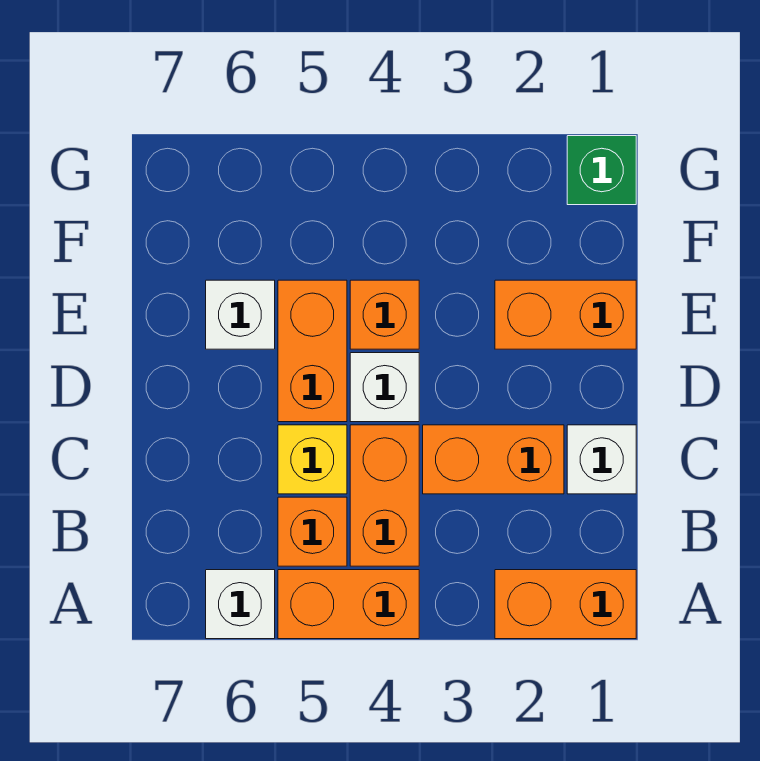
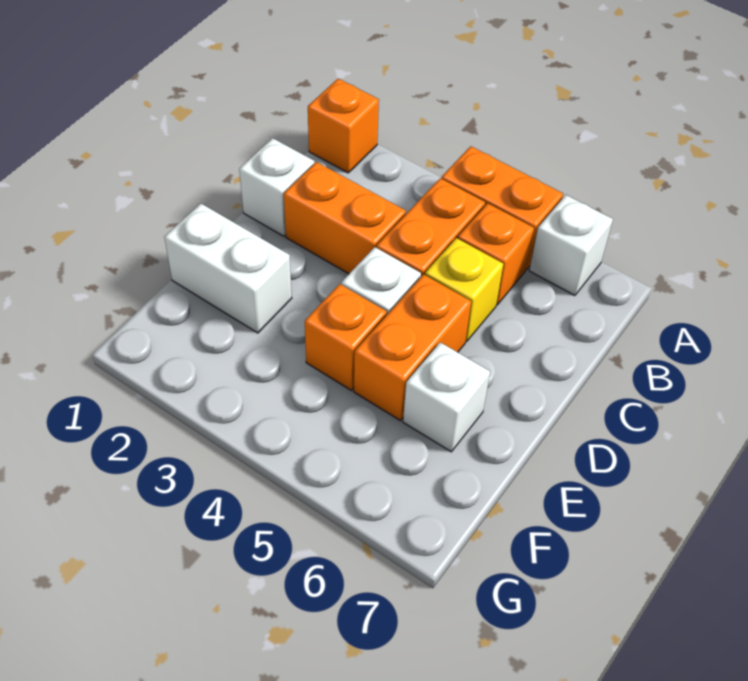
orange 1x2 brick [495,570,636,639] -> orange 1x1 brick [308,79,379,173]
orange 1x2 brick [495,280,636,349] -> white 1x2 brick [164,204,292,333]
green 1x1 brick [567,136,636,205] -> none

